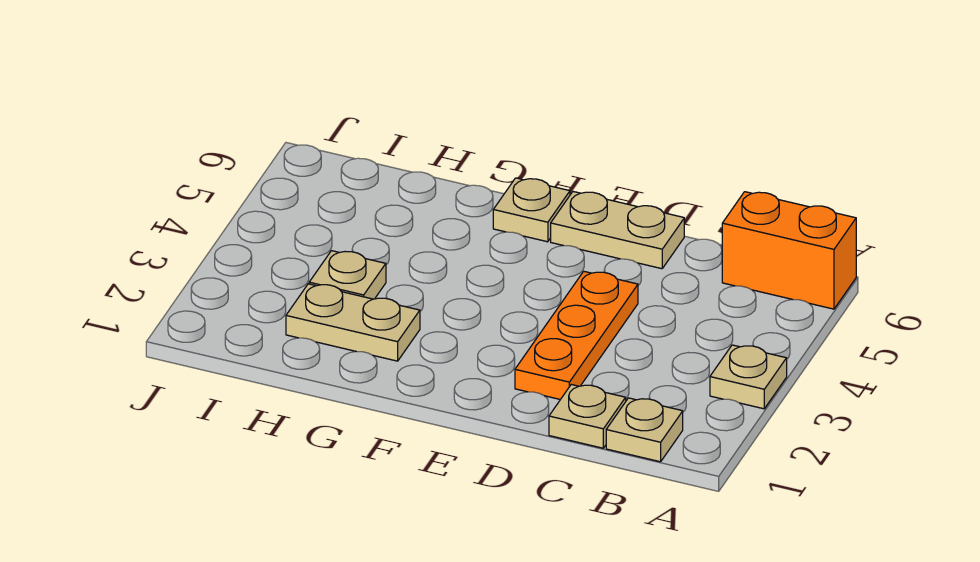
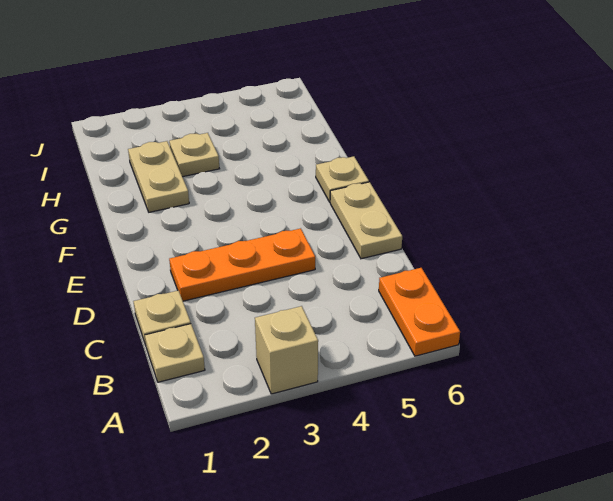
tan 1x1 plate [710,345,787,409] -> tan 1x1 brick [255,306,318,394]
orange 1x2 brick [722,192,856,309] -> orange 1x2 plate [379,268,460,356]

